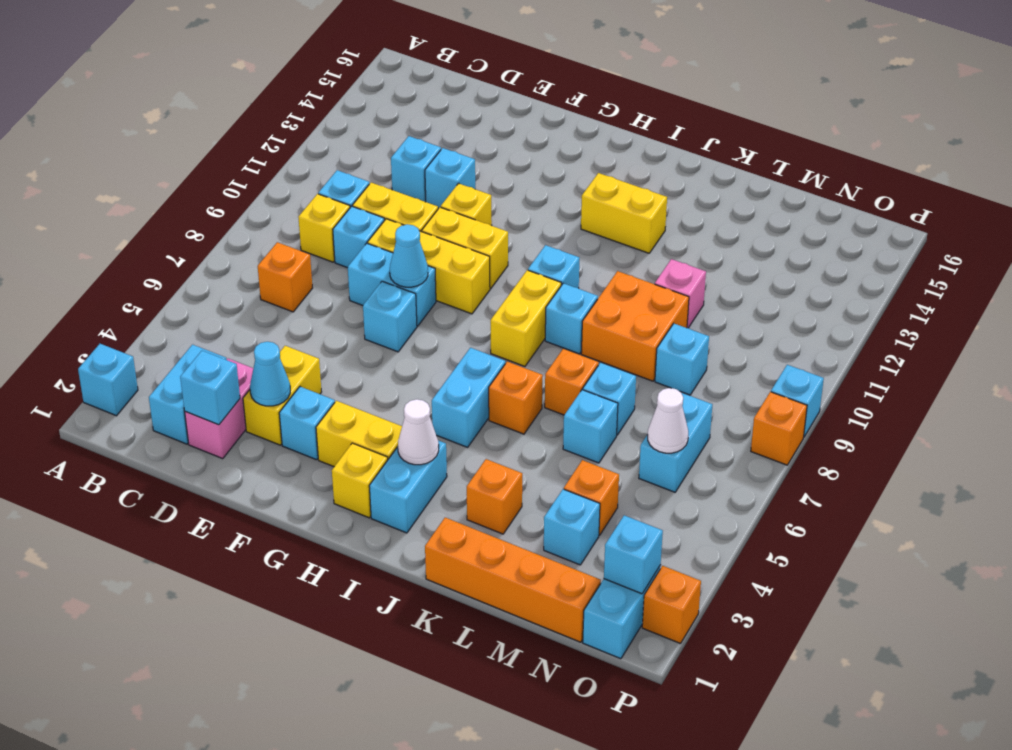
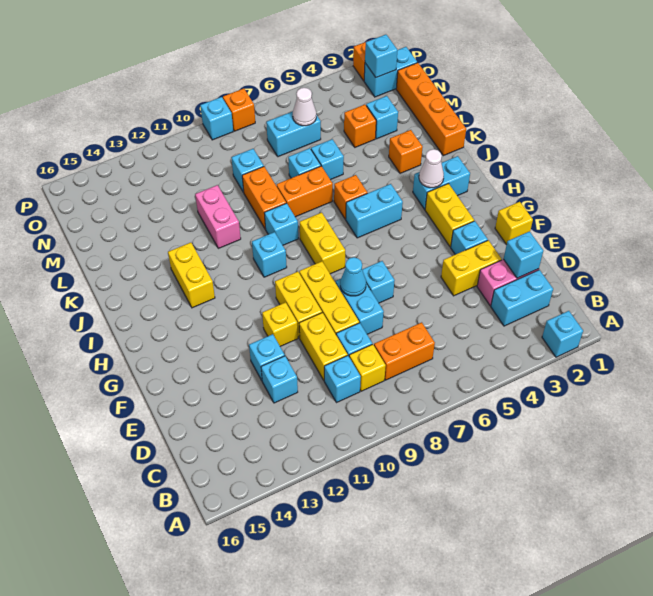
orange 1x1 brick [258,242,312,312] -> orange 1x2 brick [374,322,435,380]
cyan 1x1 cone [250,342,290,406] -> none
yellow 1x1 brick [332,443,388,518] -> yellow 1x1 brick moved to [495,202,533,245]
yellow 1x2 brick [491,270,561,366] -> yellow 1x2 brick turned to [300,213,345,274]
orange 1x1 brick [545,349,599,415] -> orange 1x2 brick [277,166,333,217]
orange 2x2 brick [581,271,689,381] -> orange 1x2 brick [242,167,286,229]
pink 1x1 brick [655,259,706,328] -> pink 1x2 brick [195,185,241,248]

